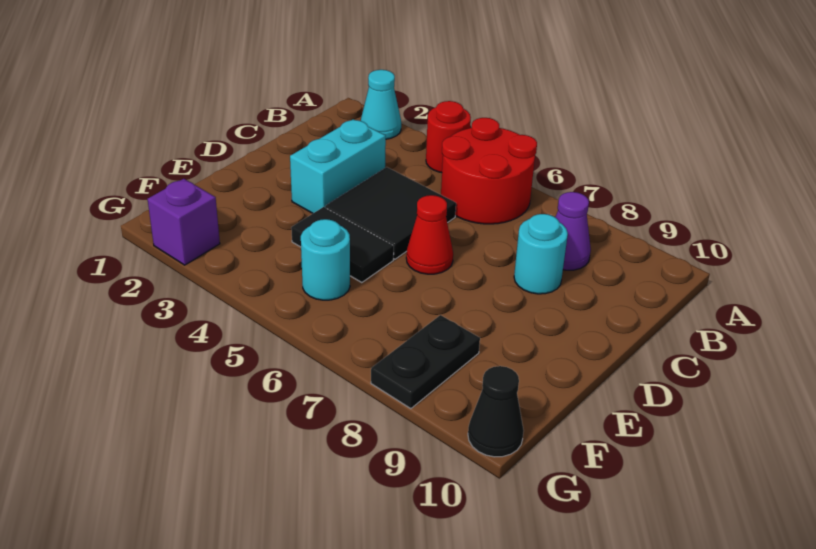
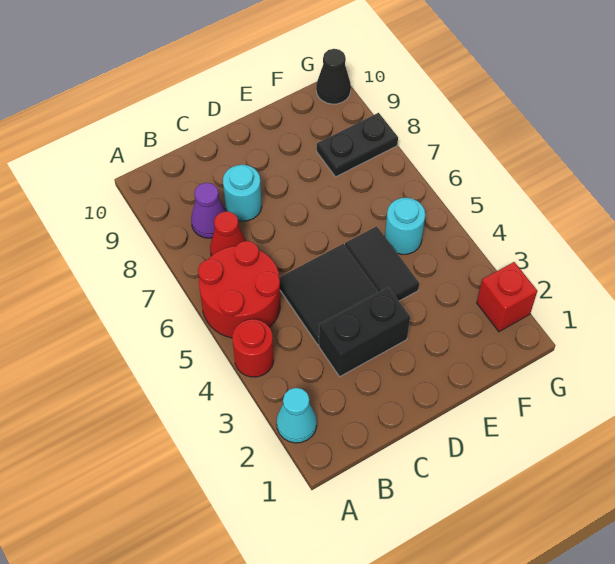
cyan 1x2 brick [290,119,386,213] -> black 1x2 brick [319,287,410,377]
red 1x1 cone [406,195,453,274] -> red 1x1 cone moved to [210,211,246,256]
purple 1x1 brick [148,179,220,265] -> red 1x1 brick [477,262,537,332]

